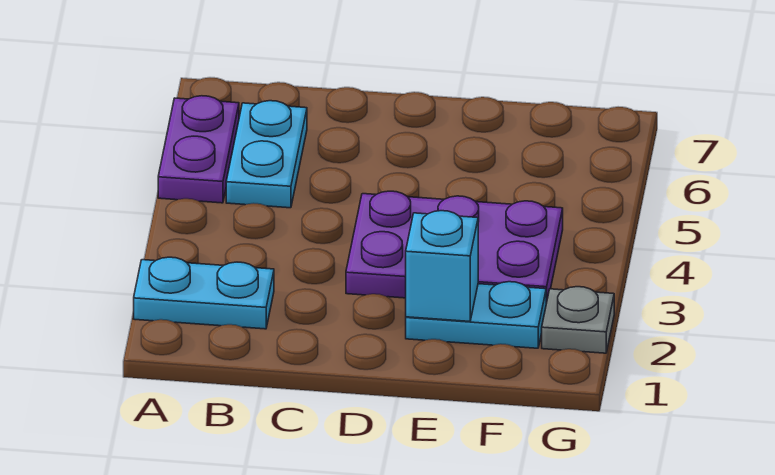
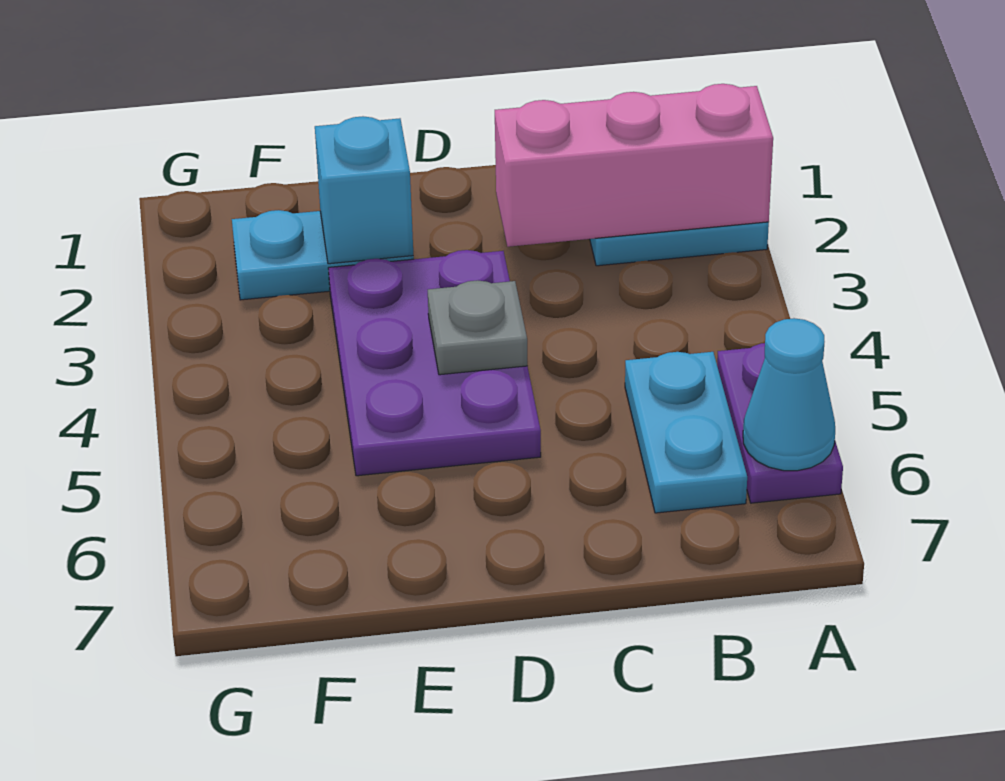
none -> pink 1x3 brick [495,84,773,247]
none -> cyan 1x1 cone [743,318,835,471]
purple 2x3 plate [346,191,563,303] -> purple 2x3 plate turned to [328,250,541,476]
grey 1x1 plate [542,287,614,353] -> grey 1x1 plate moved to [428,280,528,375]

